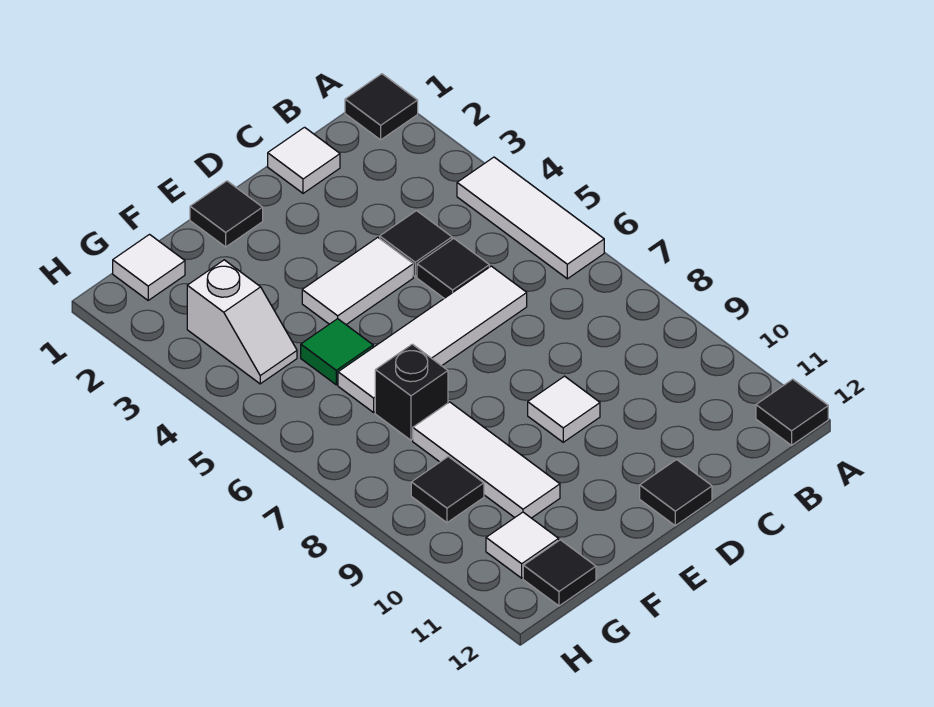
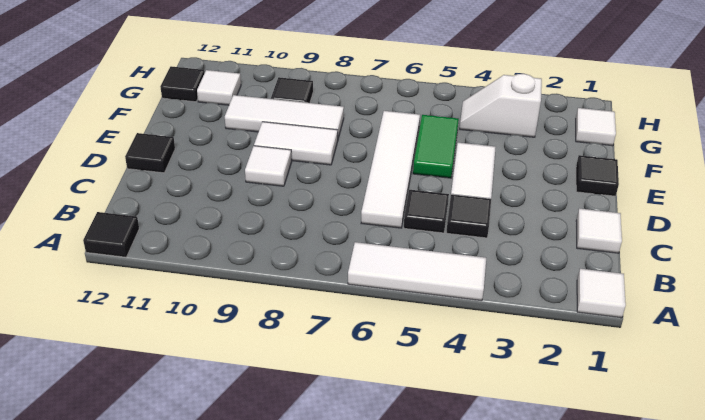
black 1x1 tile [345,74,418,140] -> white 1x1 tile [577,269,626,318]
none -> white 1x2 tile [254,122,338,165]
green 1x1 tile [301,319,373,385] -> green 1x2 tile [413,115,459,178]
black 1x1 brick [375,344,448,440] -> none

